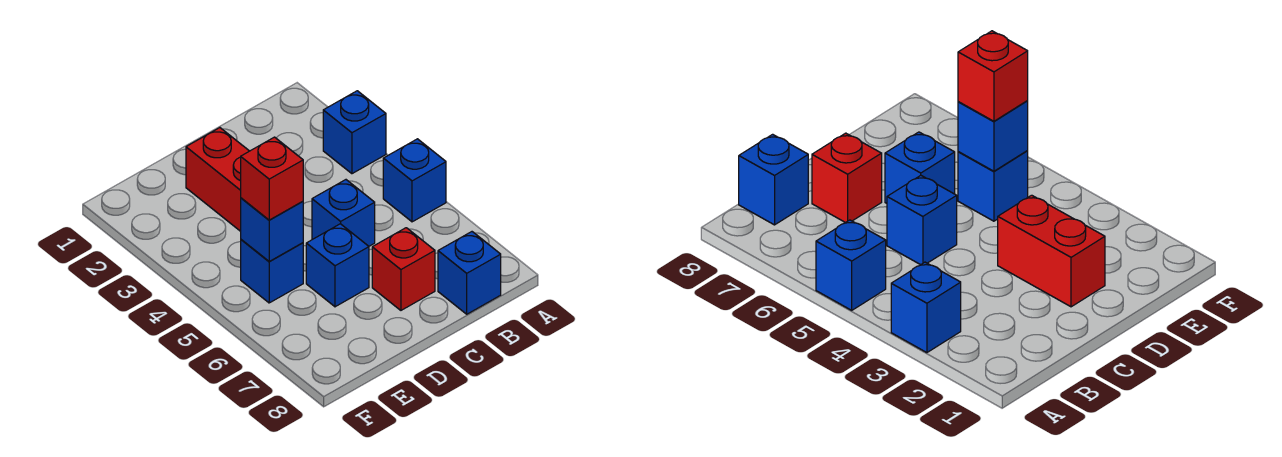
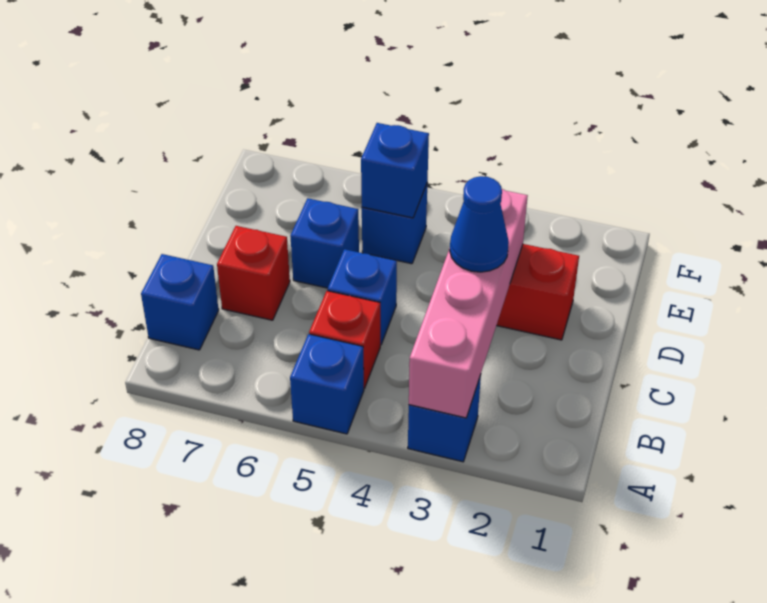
none -> pink 1x4 brick [409,189,528,418]
none -> blue 1x1 cone [450,176,509,272]
red 1x1 brick [241,137,303,220] -> red 1x1 brick moved to [309,291,380,389]

